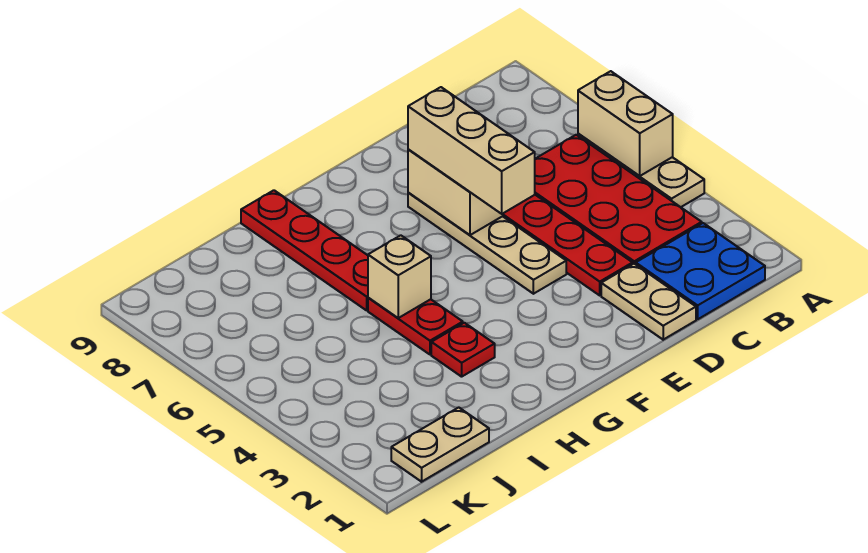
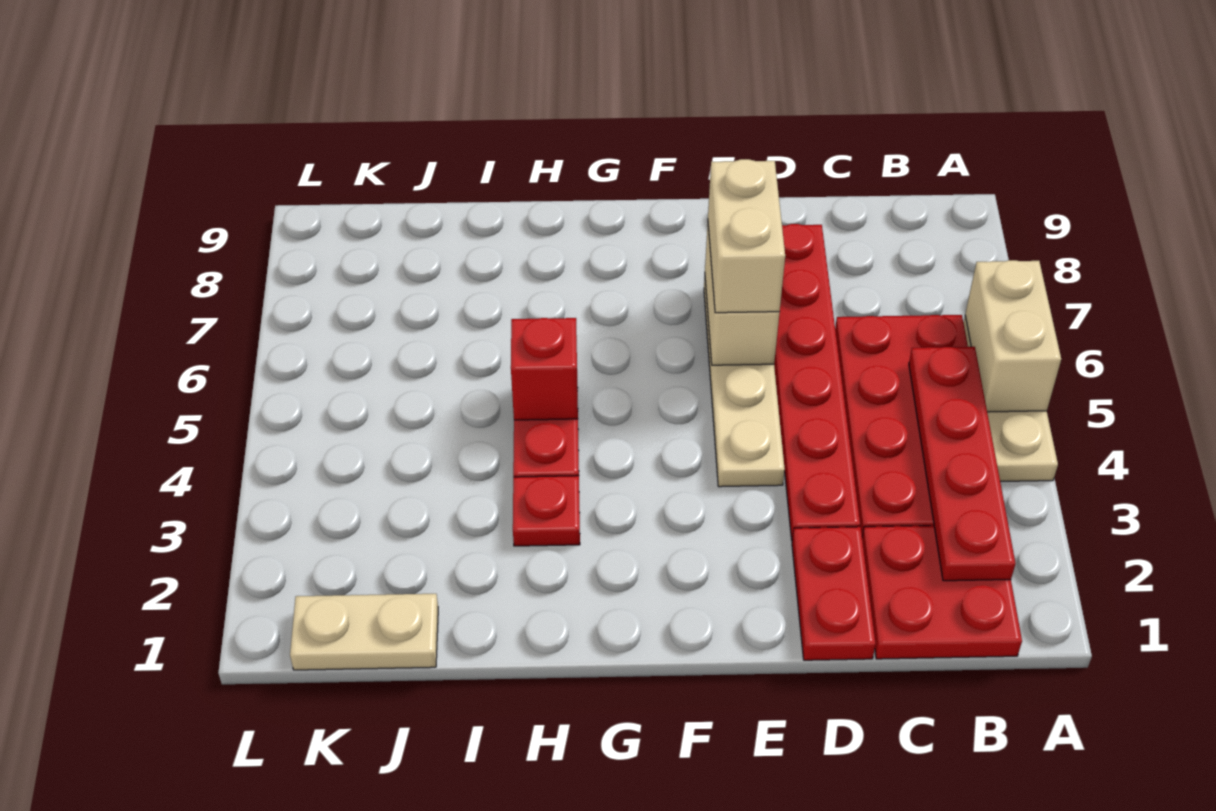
blue 2x2 plate [636,223,765,319] -> red 2x2 plate [862,526,1022,659]
tan 1x2 plate [601,264,696,340] -> red 1x2 plate [792,527,876,660]
tan 1x3 brick [408,87,535,214] -> tan 1x2 brick [708,159,785,313]
tan 1x1 brick [368,235,431,318] -> red 1x1 brick [511,318,578,420]
red 1x4 plate [241,190,368,310] -> red 1x4 plate moved to [909,347,1015,581]

